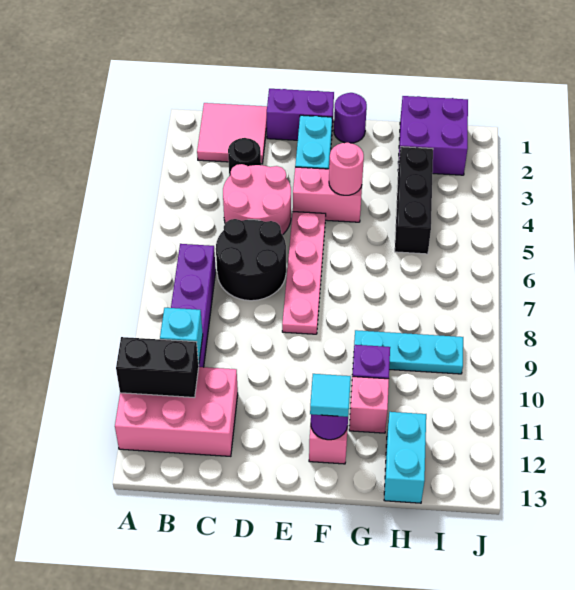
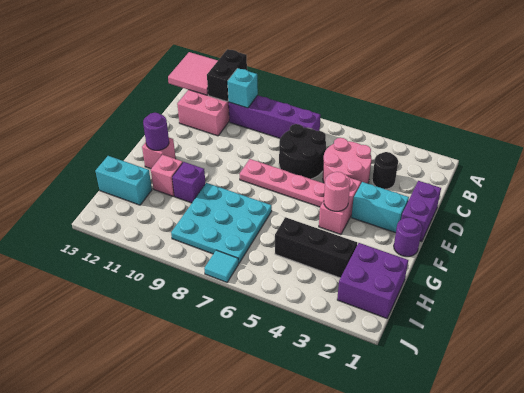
pink 2x2 tile [197,103,267,164] -> pink 2x2 tile moved to [168,52,218,95]
cyan 1x1 tile [310,374,351,417] -> cyan 1x1 tile moved to [204,250,239,282]
cyan 1x3 plate [354,330,463,374] -> cyan 3x3 plate [171,183,272,263]

